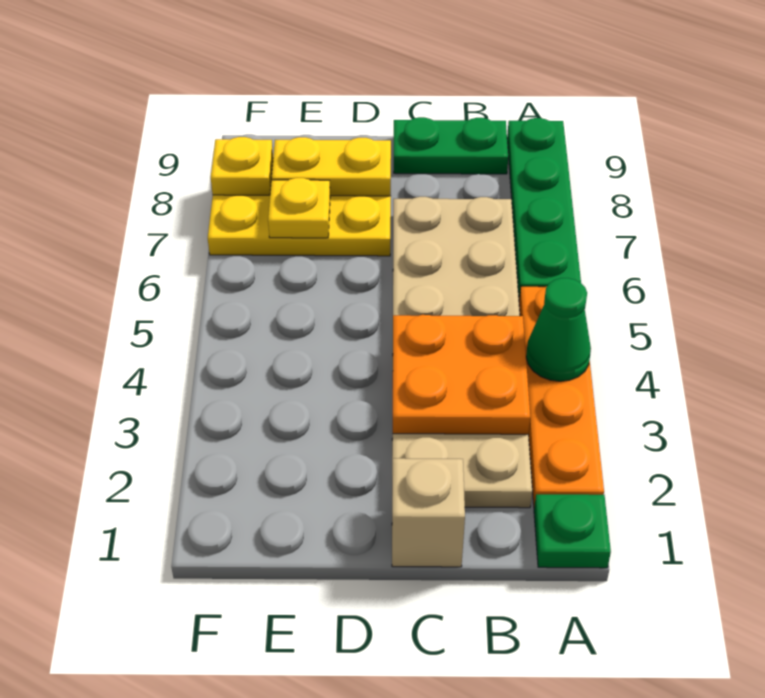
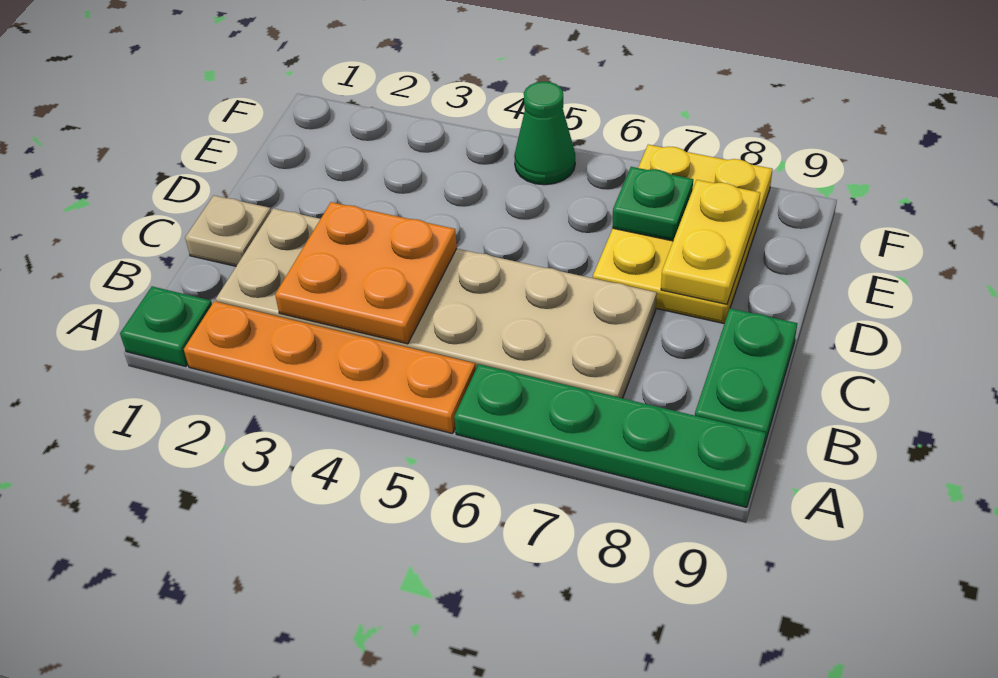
green 1x1 cone [526,278,591,381] -> green 1x1 cone moved to [514,82,575,185]
tan 1x1 brick [392,458,465,567] -> tan 1x1 plate [185,196,271,266]
yellow 1x1 plate [268,178,330,238] -> green 1x1 plate [612,167,693,241]
yellow 1x1 plate [211,137,273,195] -> none

